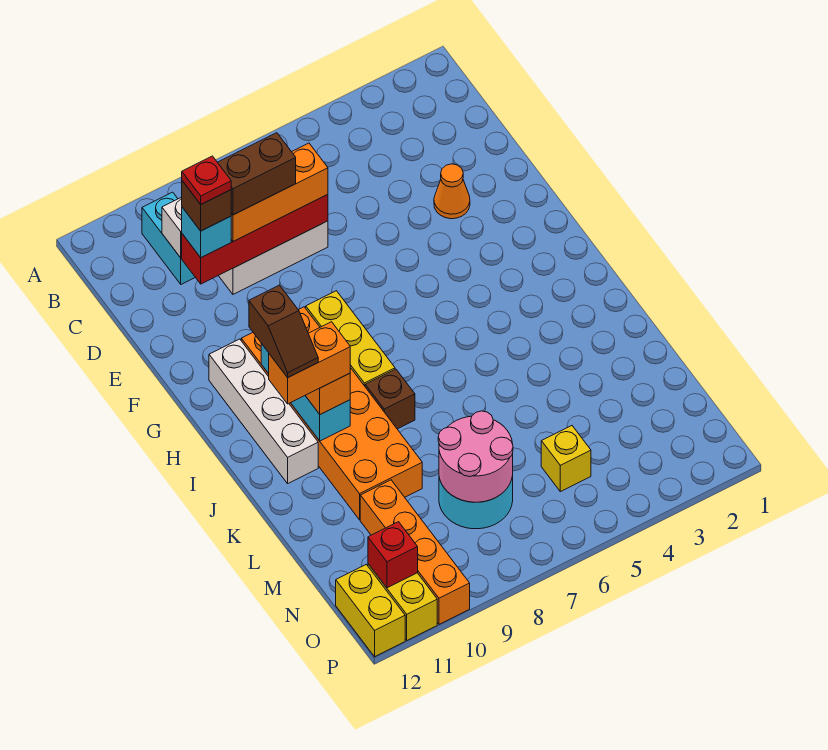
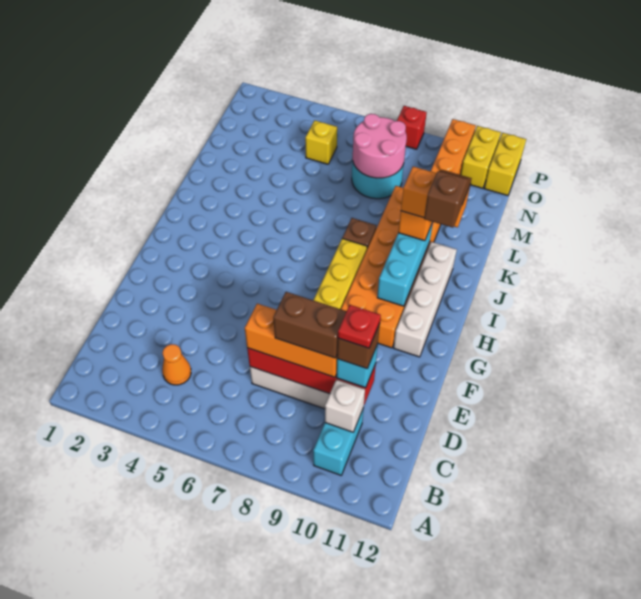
orange 1x1 cone [434,164,470,219] -> orange 1x1 cone moved to [162,344,191,385]
red 1x1 brick [368,522,418,588] -> red 1x1 brick moved to [397,106,427,149]

